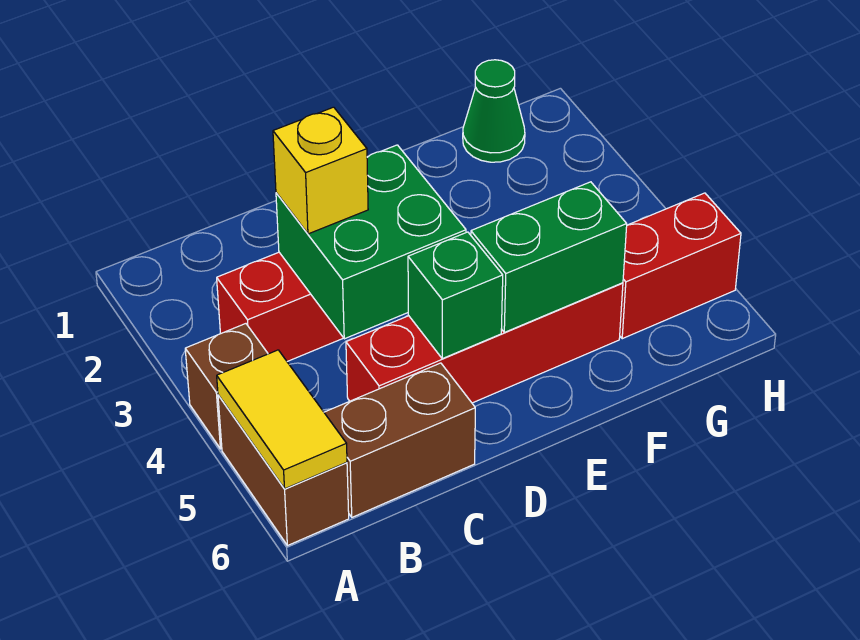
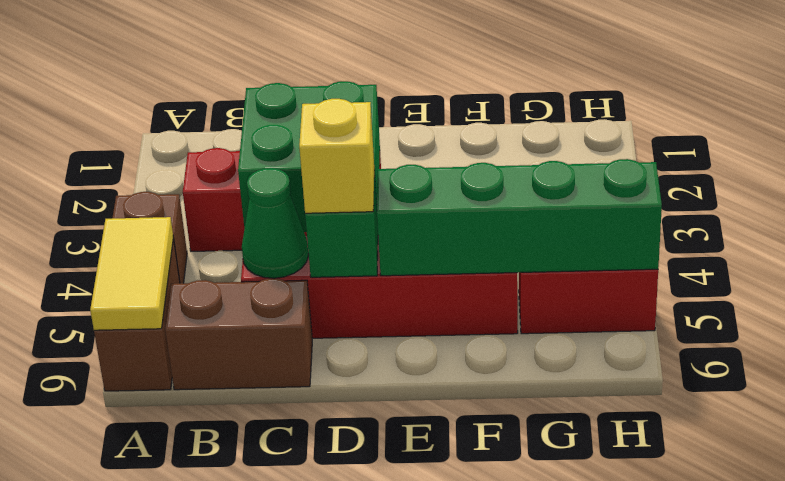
yellow 1x1 brick [273,107,368,234] -> yellow 1x1 brick moved to [299,99,374,213]
green 1x2 brick [471,182,627,332] -> green 1x4 brick [377,159,662,276]
green 1x1 cone [463,60,525,162] -> green 1x1 cone moved to [242,168,308,278]

